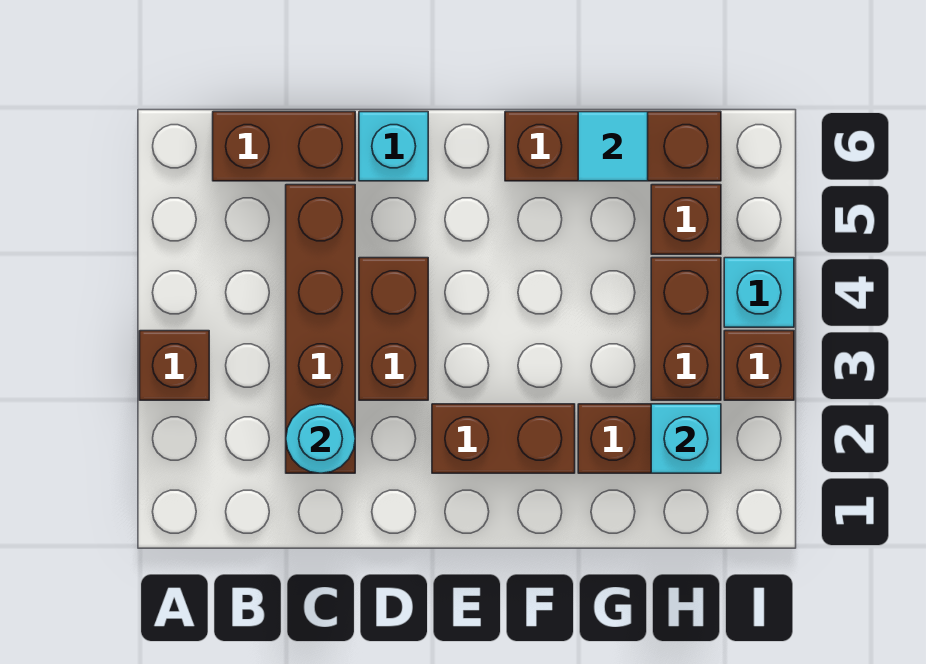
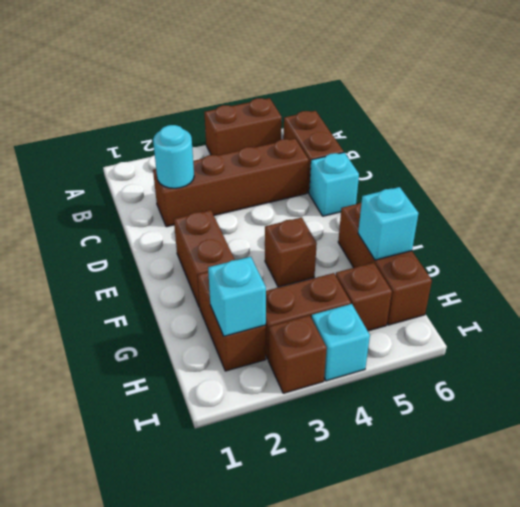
brown 1x1 brick [140,331,209,400] -> brown 1x1 brick moved to [265,217,317,287]
brown 1x2 brick [359,258,428,400] -> brown 1x2 brick moved to [204,98,282,155]
cyan 1x1 tile [578,112,648,181] -> cyan 1x1 brick [358,187,419,260]

